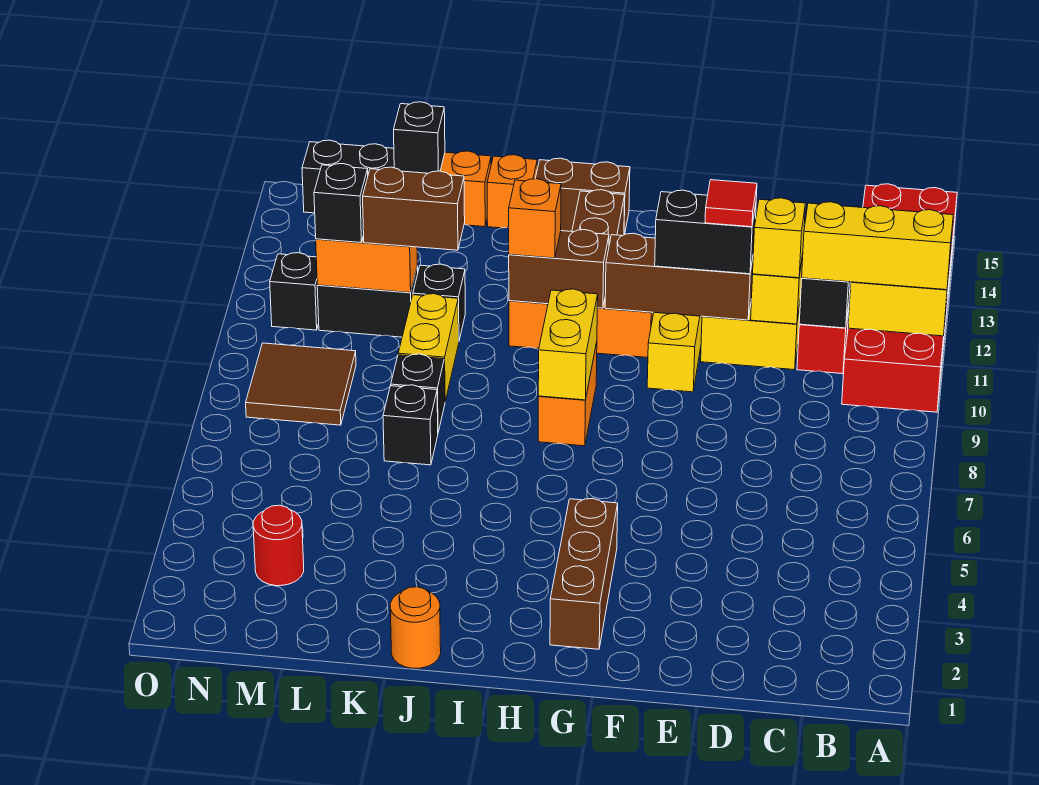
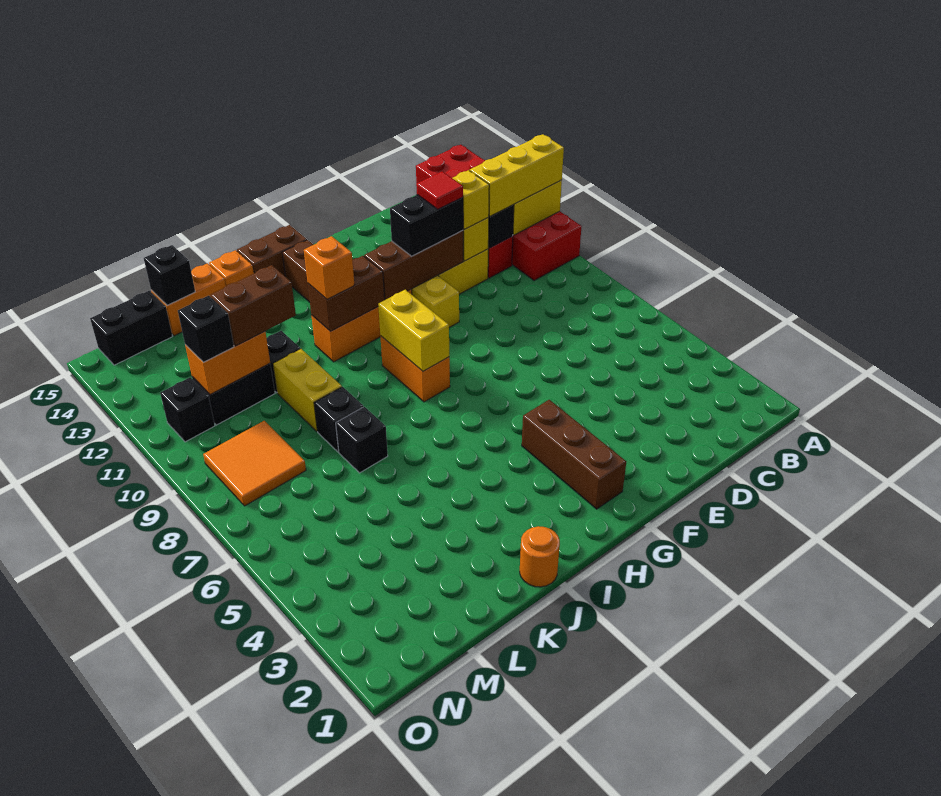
red 1x1 round brick [253,505,304,586] -> none
brown 2x2 tile [246,343,356,425] -> orange 2x2 tile [203,421,306,506]

